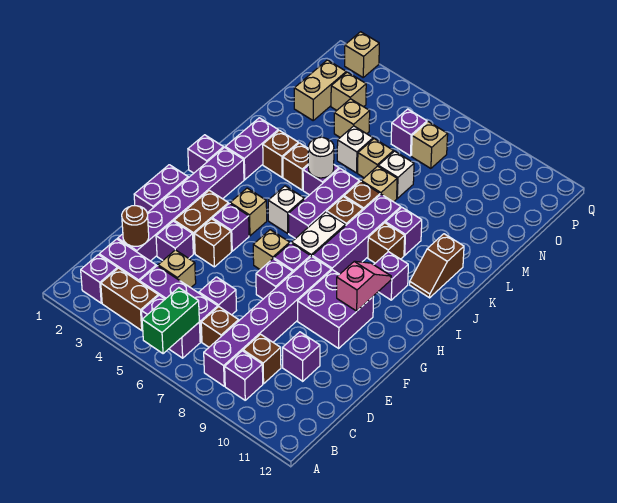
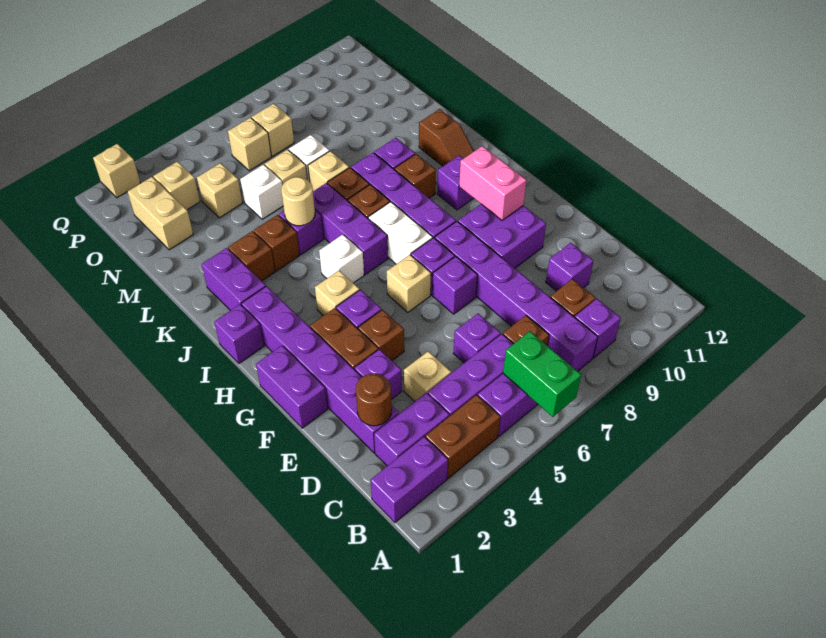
purple 1x1 brick [81,255,118,303] -> purple 1x2 brick [371,437,448,523]
pink 1x2 slope [337,261,391,311] -> pink 1x2 brick [459,146,526,220]
white 1x1 round brick [308,137,334,178] -> tan 1x1 round brick [281,177,315,226]
purple 1x1 brick [391,109,427,156] -> tan 1x1 brick [228,118,271,171]

